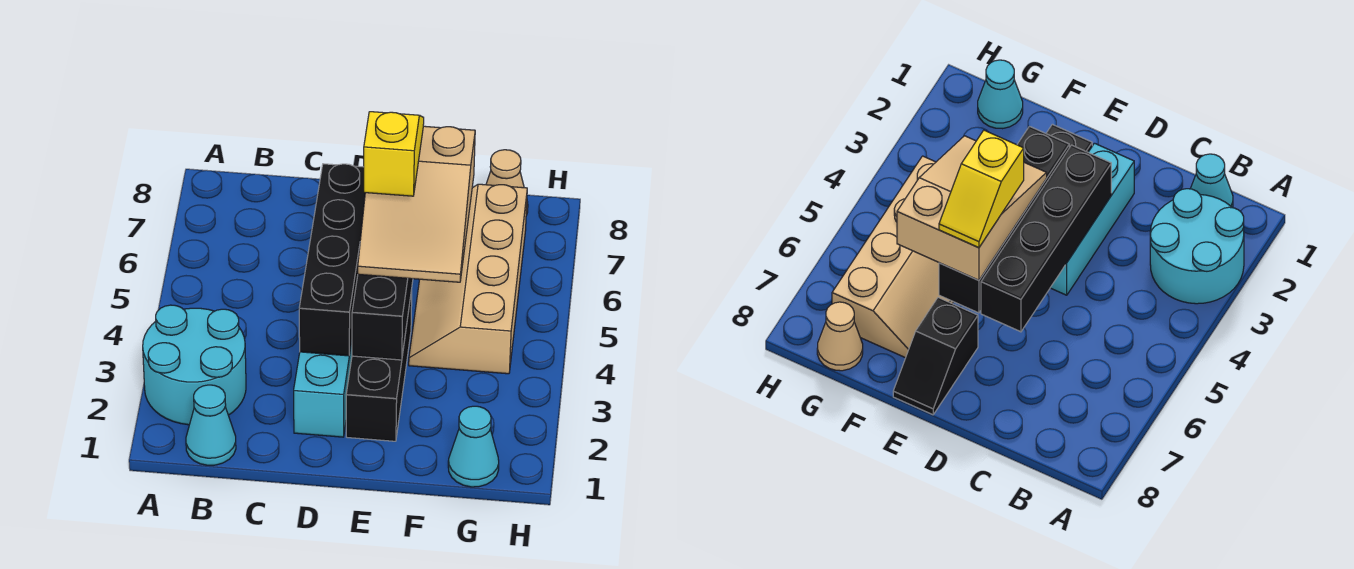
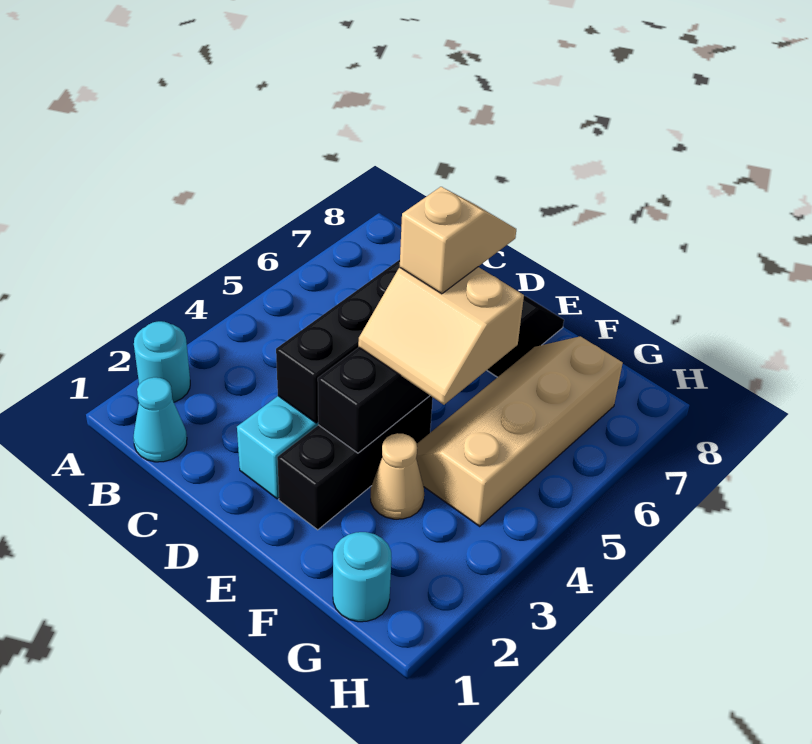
cyan 2x2 round brick [143,305,246,425] -> cyan 1x1 round brick [134,321,190,402]
tan 2x3 slope [358,126,475,282] -> tan 2x2 slope [358,267,524,405]
yellow 1x2 slope [364,112,424,196] -> tan 1x2 slope [400,187,516,294]
cyan 1x1 cone [448,406,499,487] -> cyan 1x1 round brick [333,532,392,622]
tan 1x1 cone [486,150,528,215] -> tan 1x1 cone moved to [371,433,424,519]

